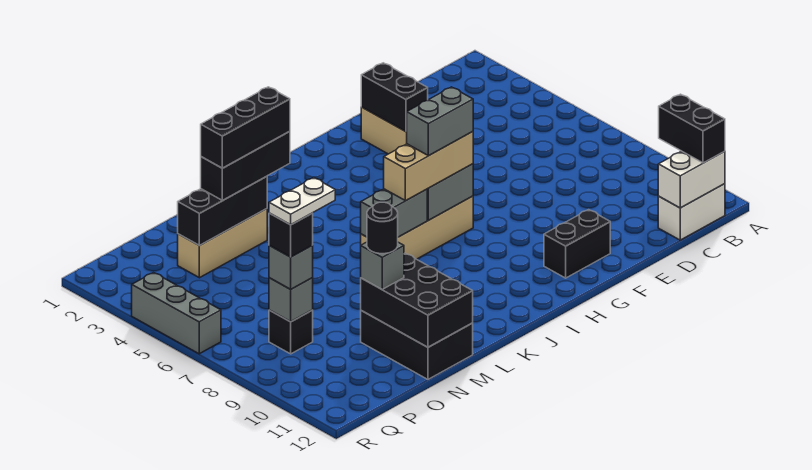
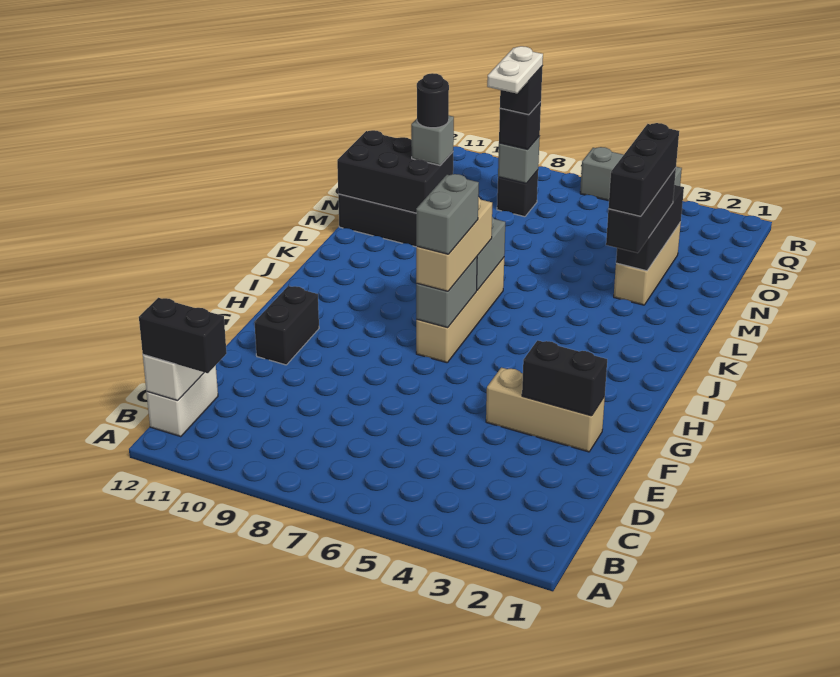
grey 1x1 brick [269,246,313,289] -> black 1x1 brick [499,102,541,150]

